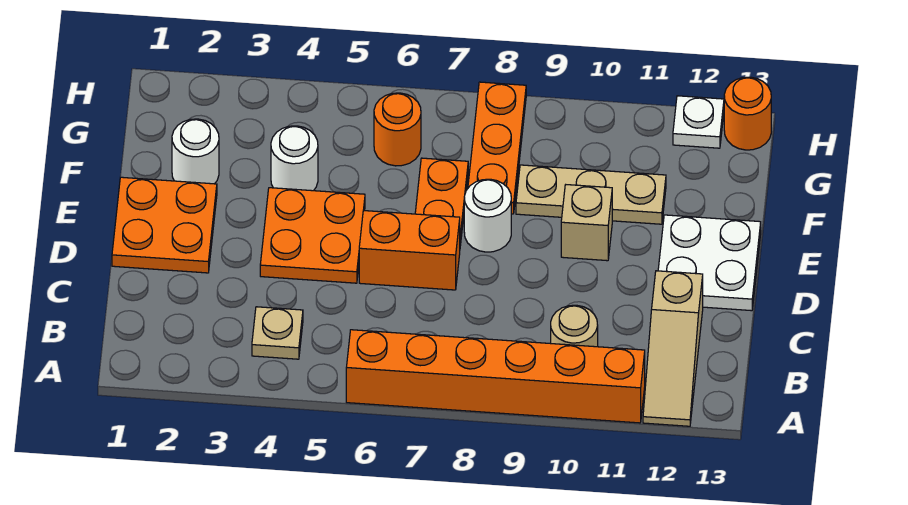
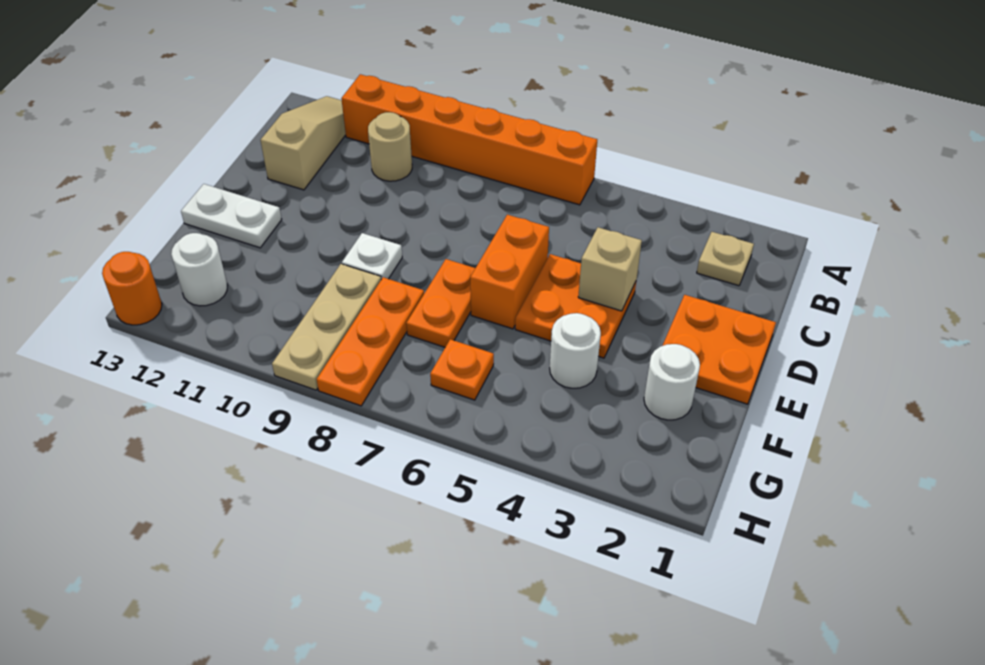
tan 1x1 plate [252,307,303,359] -> tan 1x1 plate moved to [697,232,754,286]
orange 1x2 brick [359,211,460,290] -> orange 1x2 brick turned to [470,215,549,329]
white 2x2 plate [658,215,761,311] -> white 1x2 plate [181,184,282,248]
white 1x1 round brick [464,179,511,252] -> white 1x1 round brick moved to [171,233,227,306]
tan 1x1 brick [561,185,612,261] -> tan 1x1 brick moved to [578,227,642,311]
tan 1x3 plate [516,165,666,224] -> tan 1x3 plate turned to [272,264,381,390]
orange 1x1 round brick [374,93,421,166] -> orange 1x1 plate [430,339,494,400]
white 1x1 plate [673,96,724,148] -> white 1x1 plate moved to [342,233,402,279]

